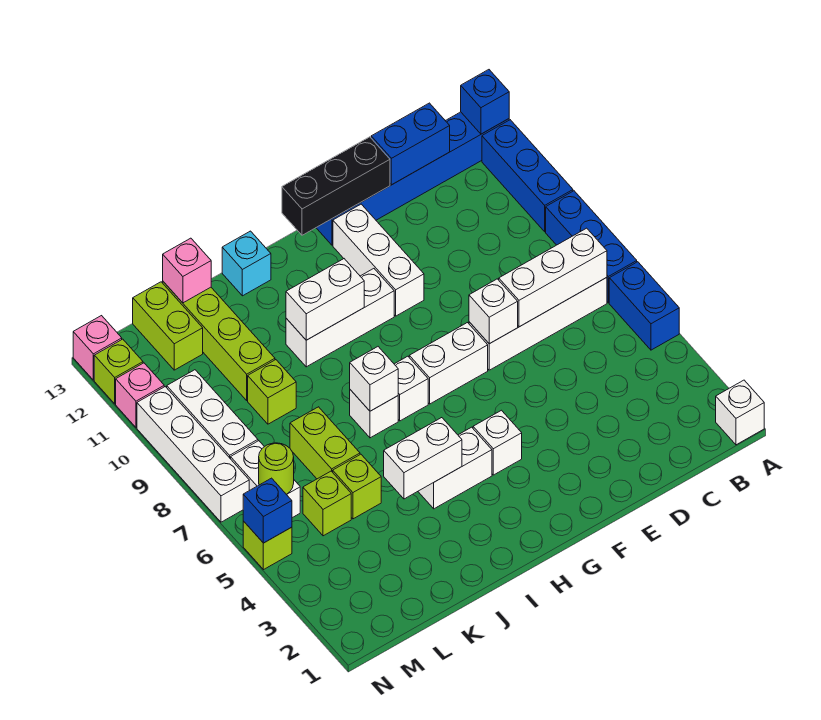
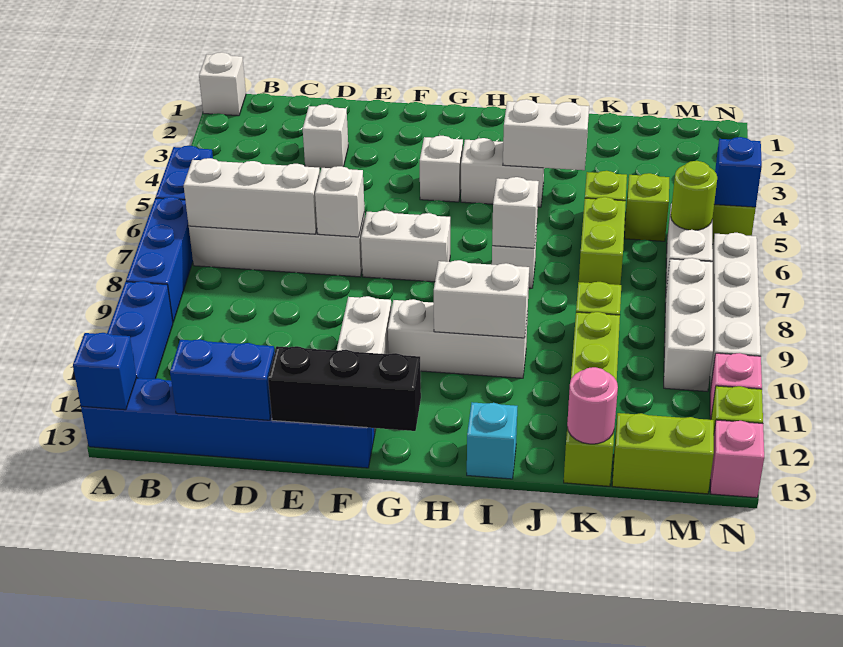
white 1x1 brick [394,356,428,421] -> white 1x1 brick moved to [303,104,348,168]
pink 1x1 brick [163,238,211,303] -> pink 1x1 round brick [567,367,618,444]
lime 1x2 brick [133,282,203,370] -> lime 1x2 brick turned to [612,413,714,494]

